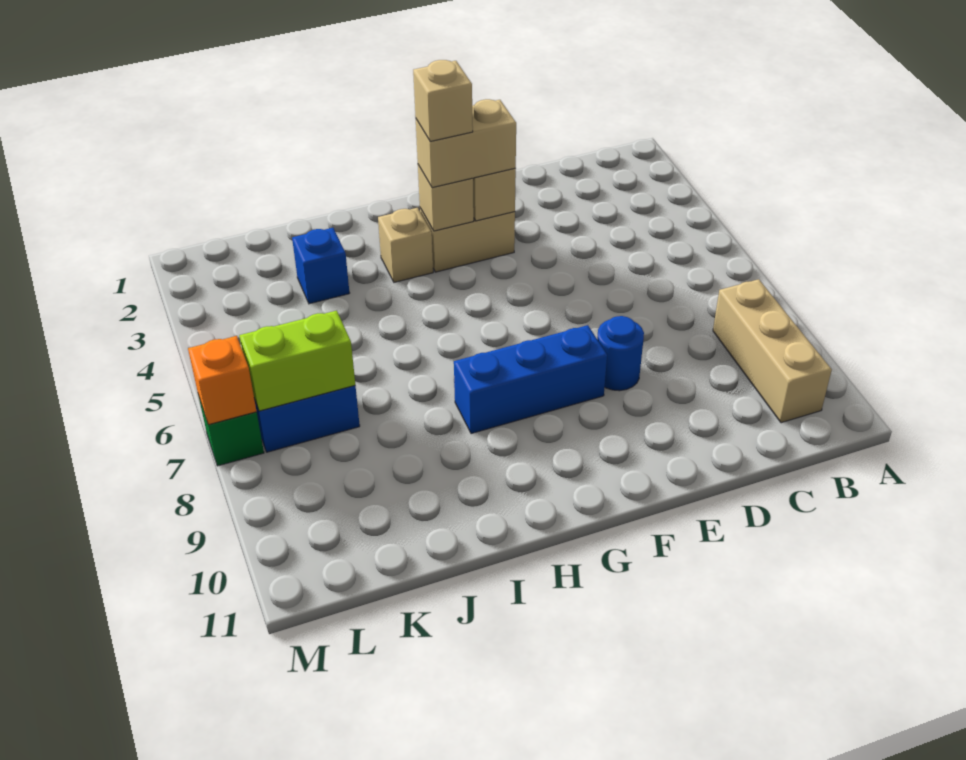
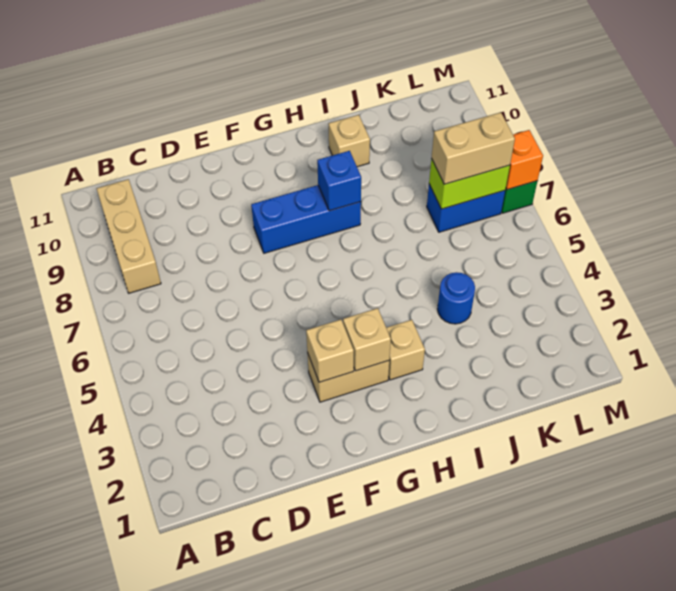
blue 1x1 round brick [597,316,644,391] -> blue 1x1 round brick moved to [437,272,475,324]
tan 1x2 brick [416,99,516,188] -> tan 1x2 brick moved to [432,112,515,184]
tan 1x1 brick [413,60,473,142] -> tan 1x1 brick moved to [328,115,370,167]
blue 1x1 brick [292,228,349,304] -> blue 1x1 brick moved to [317,151,361,211]

